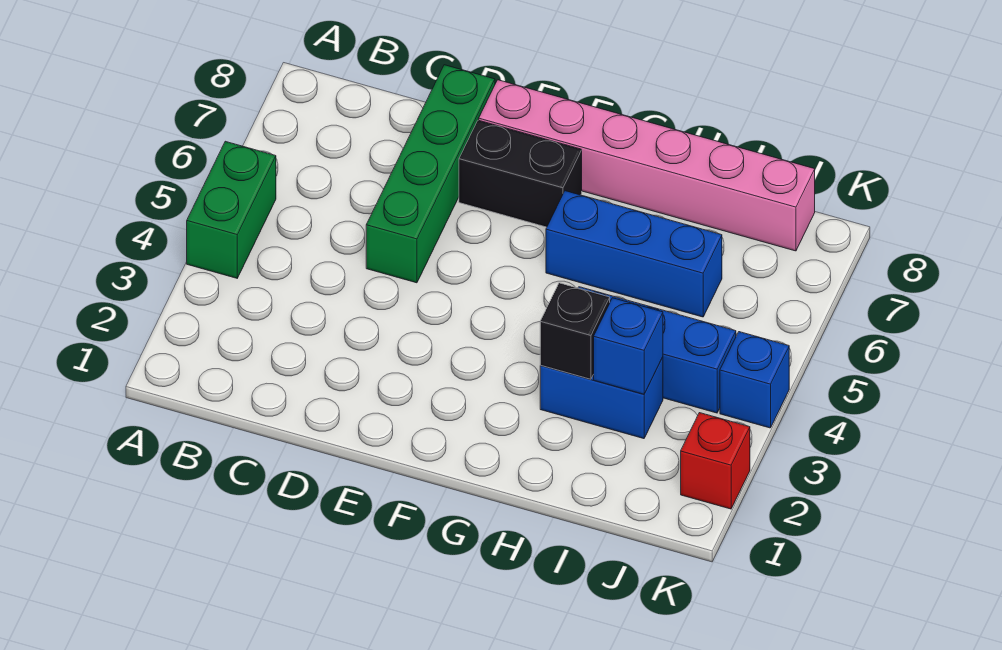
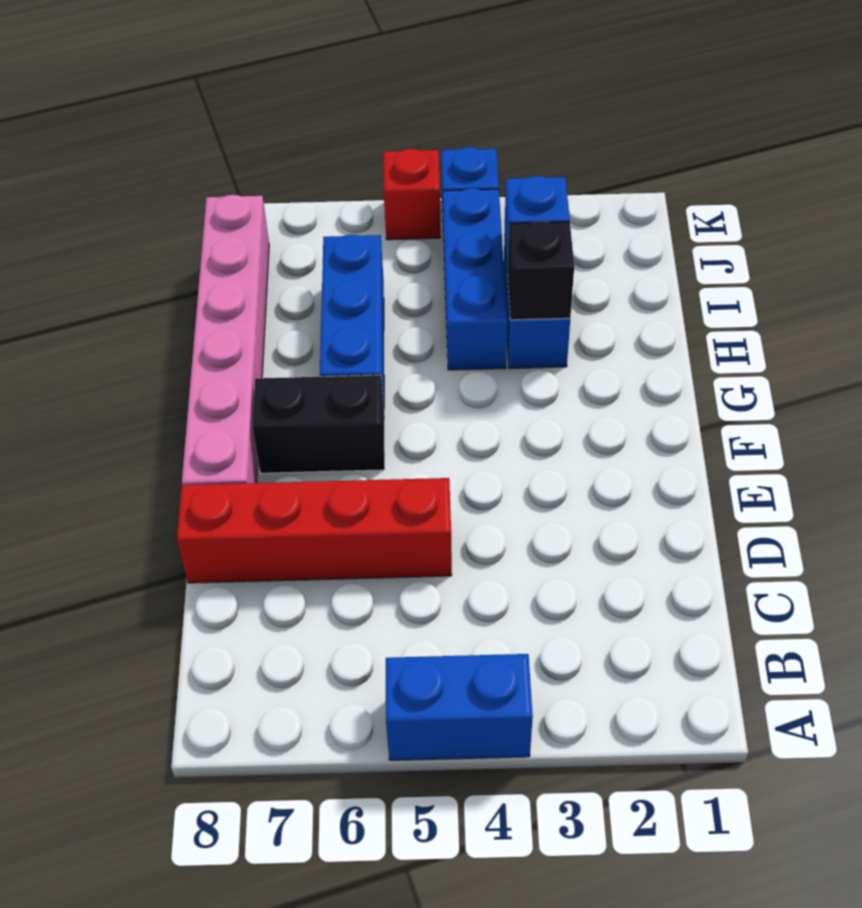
green 1x2 brick [187,141,276,278] -> blue 1x2 brick [386,654,533,760]
green 1x4 brick [366,65,495,283] -> red 1x4 brick [177,478,452,583]
black 1x2 brick [459,120,582,227] -> black 1x2 brick turned to [252,375,385,473]
red 1x1 brick [681,413,750,509] -> red 1x1 brick moved to [383,149,441,240]

